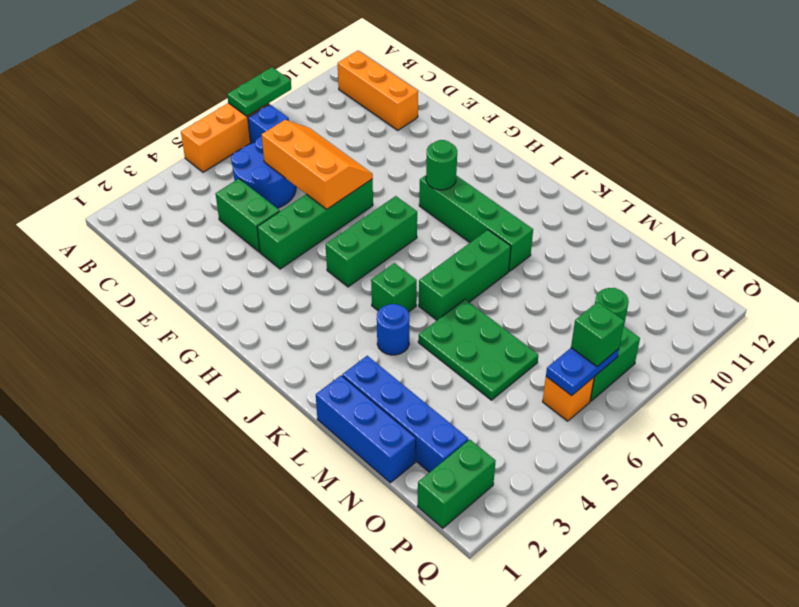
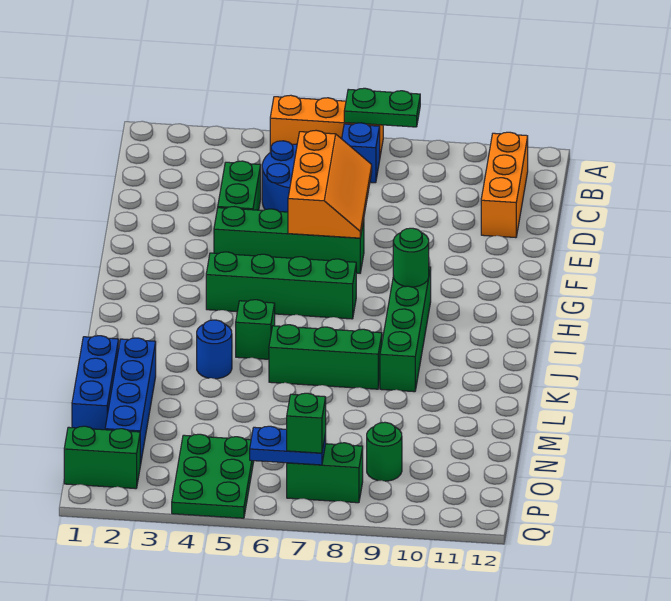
green 1x3 brick [326,196,417,287] -> green 1x4 brick [206,252,356,319]
green 2x3 plate [418,300,538,400] -> green 2x3 plate moved to [172,434,254,518]
orange 1x1 brick [543,377,594,421] -> none

